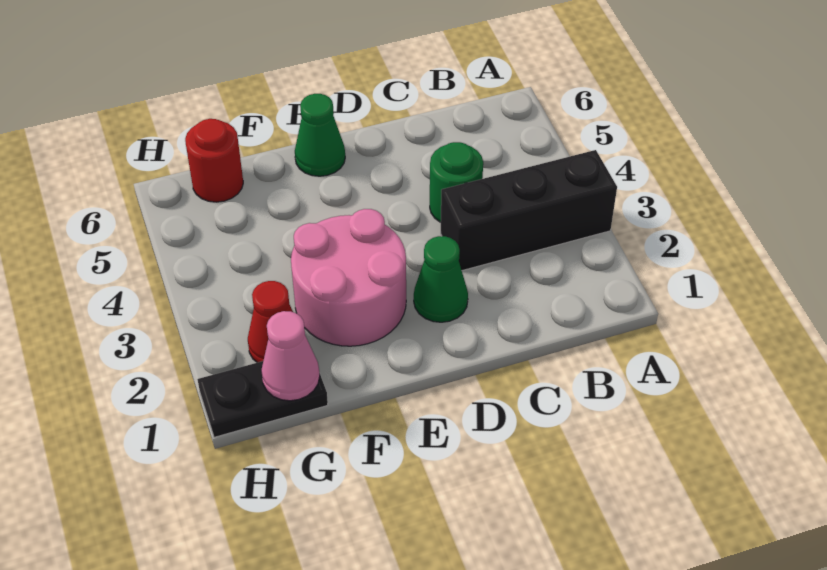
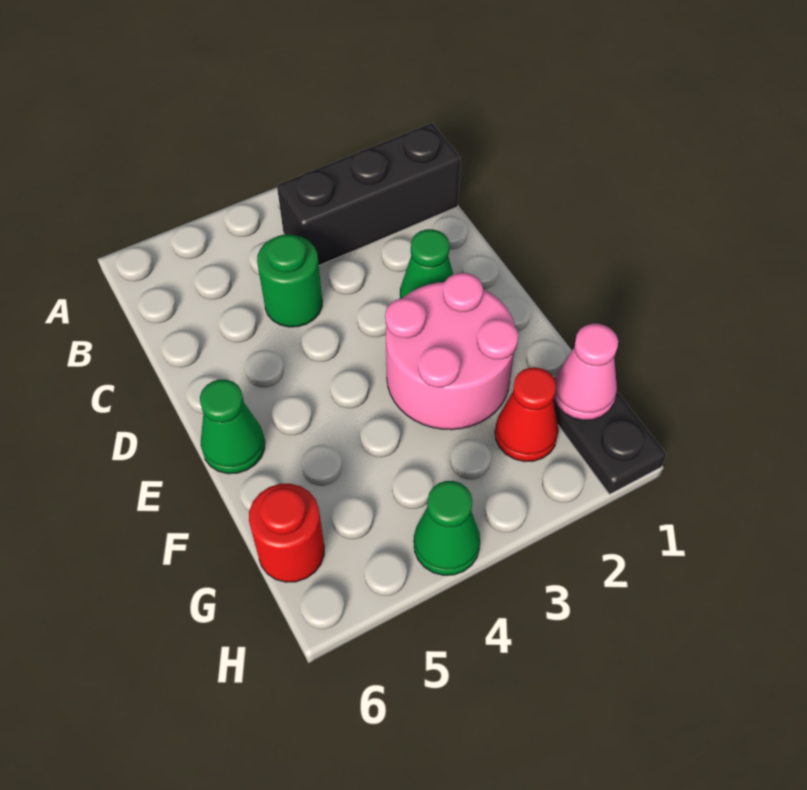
black 1x3 brick [441,150,617,271] -> black 1x3 brick turned to [277,123,461,265]
none -> green 1x1 cone [414,481,480,575]

